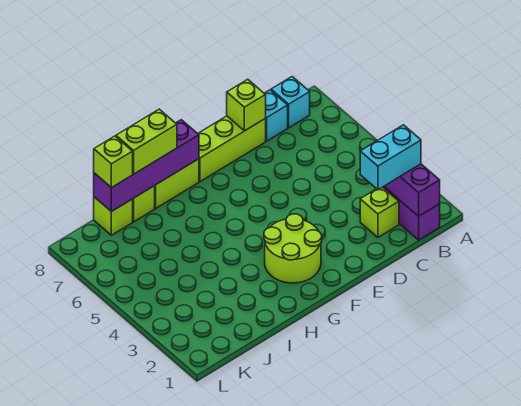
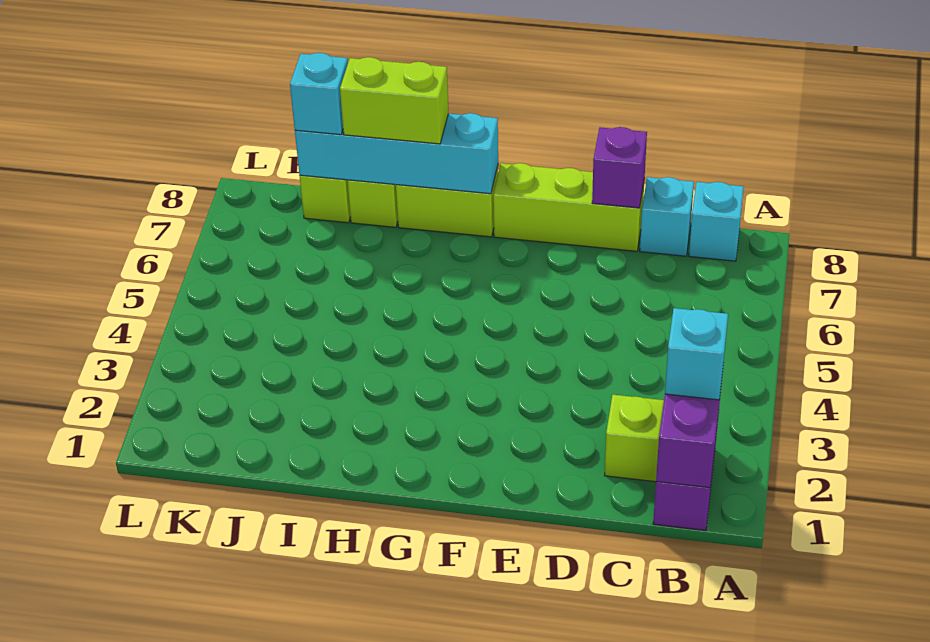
cyan 1x2 brick [360,125,421,190] -> cyan 1x1 brick [665,308,728,400]
lime 1x1 brick [227,79,266,131] -> purple 1x1 brick [592,127,647,208]
lime 2x2 round brick [264,214,322,283] -> none
purple 1x4 brick [94,120,199,212] -> cyan 1x4 brick [295,113,498,194]
lime 1x1 brick [94,136,133,188] -> cyan 1x1 brick [290,53,348,135]

